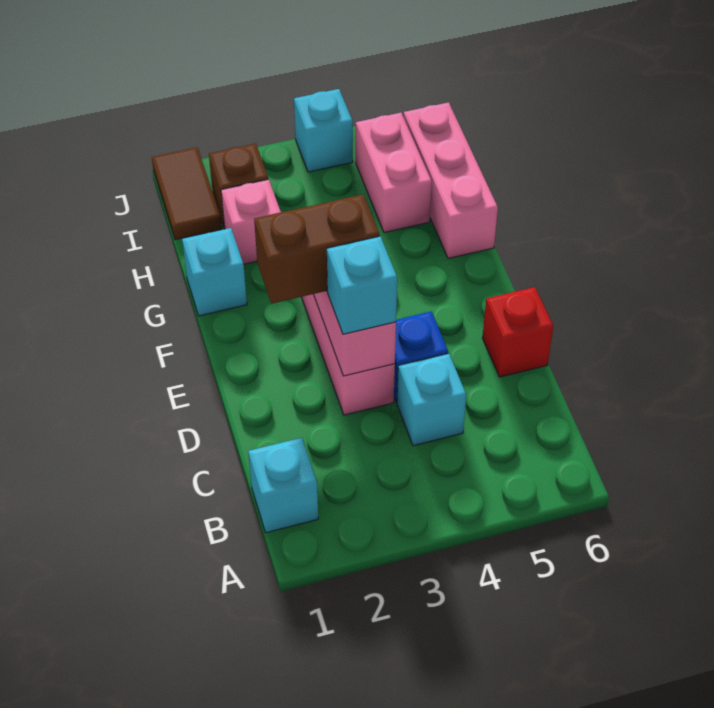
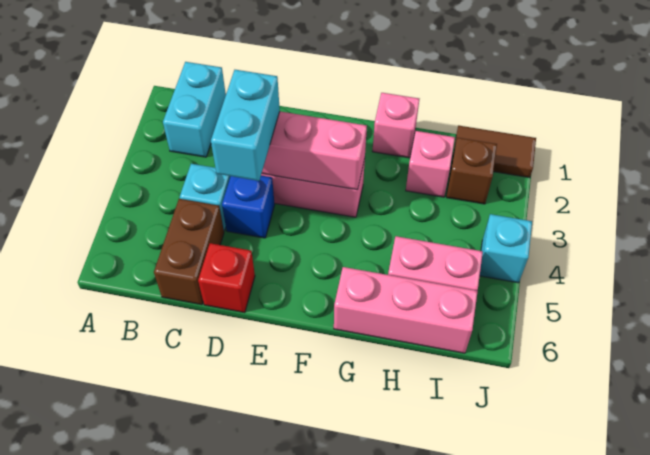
cyan 1x1 brick [248,438,318,533] -> cyan 1x2 brick [163,62,226,157]
cyan 1x1 brick [327,236,397,334] -> cyan 1x2 brick [211,70,280,181]
brown 1x2 brick [254,195,380,304] -> brown 1x2 brick moved to [154,199,224,305]
cyan 1x1 brick [182,228,247,316] -> pink 1x1 brick [372,93,419,158]

